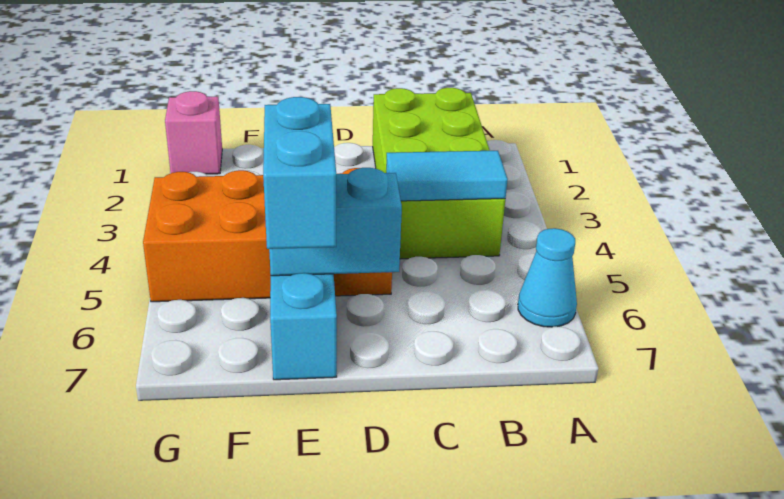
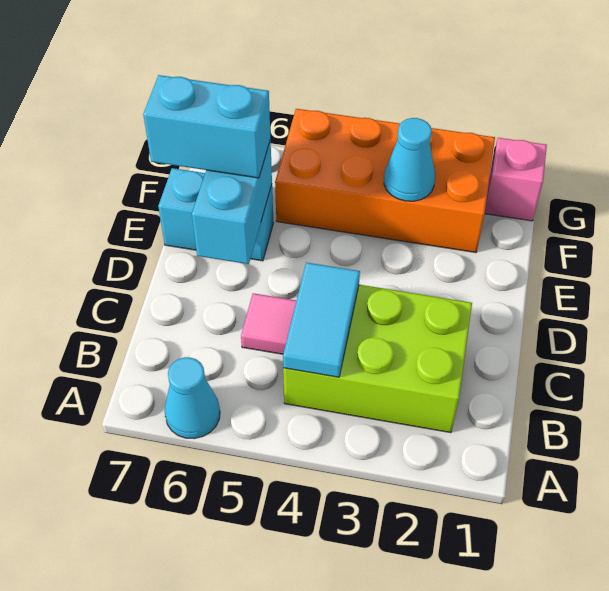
lime 2x4 brick [373,88,505,259] -> lime 2x3 brick [283,285,472,433]
none -> pink 1x1 tile [241,293,297,354]
orange 2x4 brick [143,168,392,302] -> orange 2x4 brick turned to [275,109,495,253]
none -> cyan 1x1 cone [384,118,435,201]

